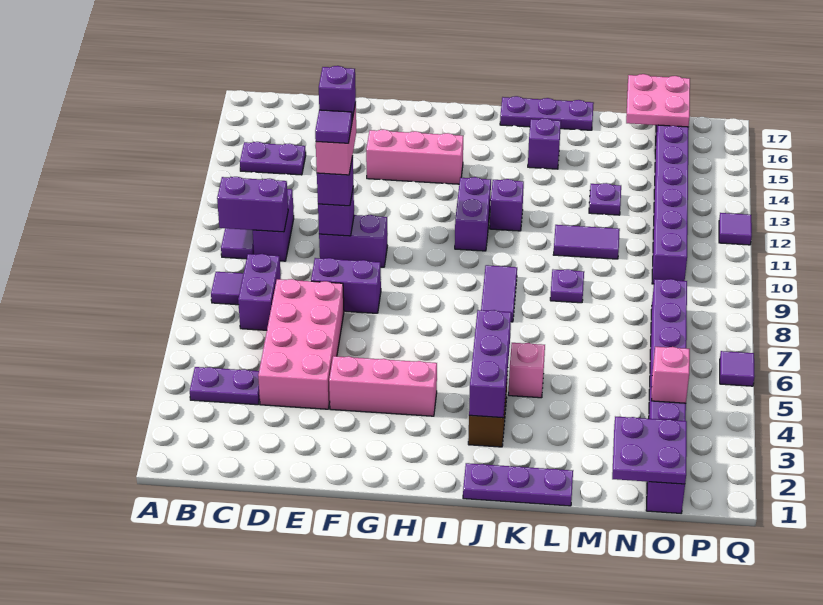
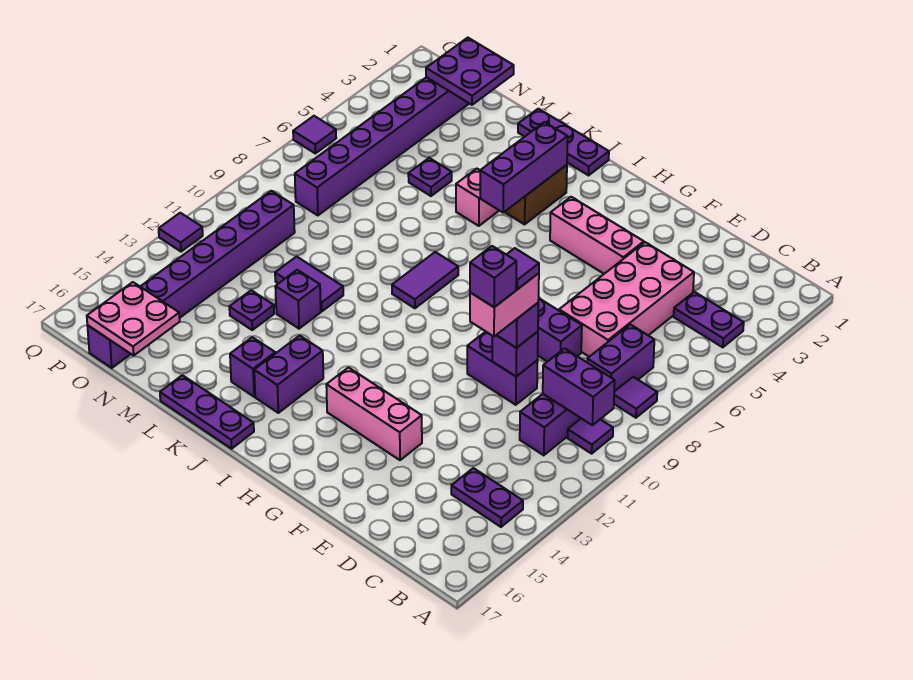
purple 1x2 brick [455,177,491,251] -> purple 1x2 brick moved to [254,336,323,413]
purple 1x1 brick [490,179,524,231] -> purple 1x1 brick moved to [275,270,321,329]
purple 1x1 plate [550,269,584,303] -> purple 1x1 plate moved to [408,158,452,196]
pink 1x1 brick [651,347,690,403] -> none

